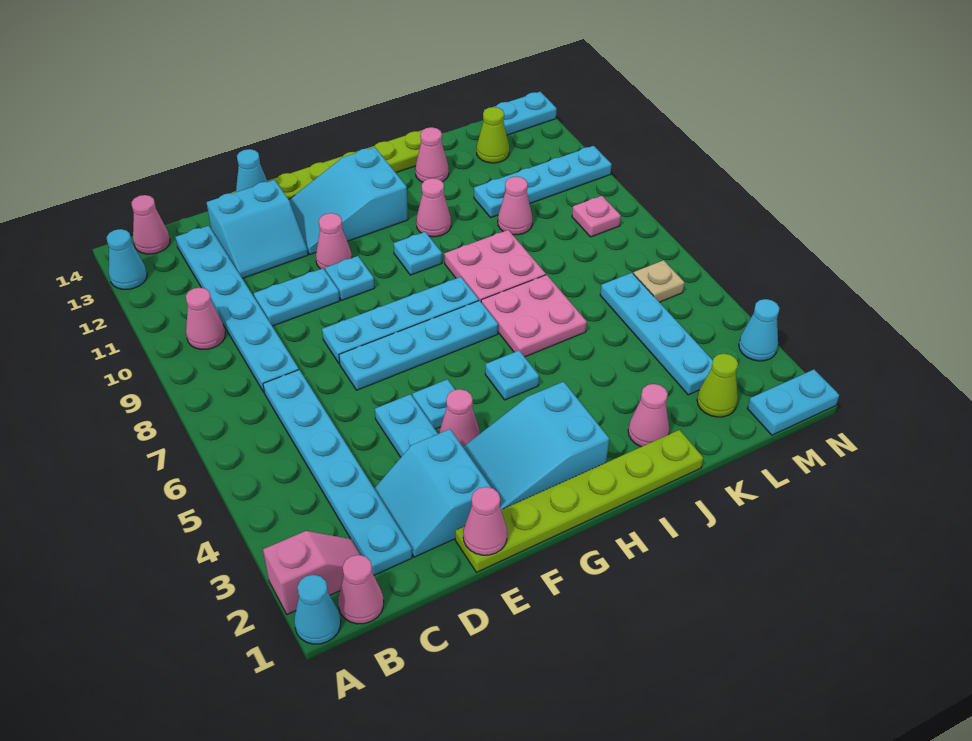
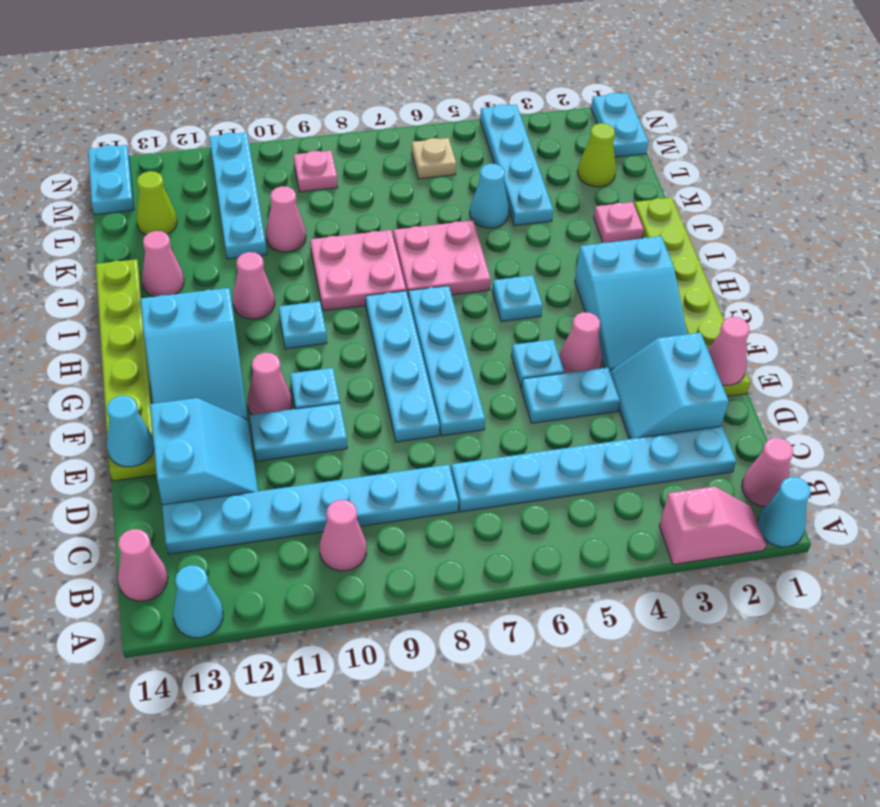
pink 1x2 slope [263,531,360,615] -> pink 1x2 slope turned to [659,486,766,565]
cyan 2x2 slope [374,429,491,557] -> cyan 2x2 slope turned to [610,333,729,439]
cyan 1x2 plate [254,268,340,326] -> cyan 1x2 plate turned to [250,403,347,461]
pink 1x1 cone [628,384,669,447] -> pink 1x1 plate [594,202,644,243]
cyan 1x4 plate [600,273,713,395] -> cyan 1x4 plate turned to [480,104,553,226]
cyan 1x1 cone [739,299,779,361] -> cyan 1x1 cone moved to [470,164,509,228]

